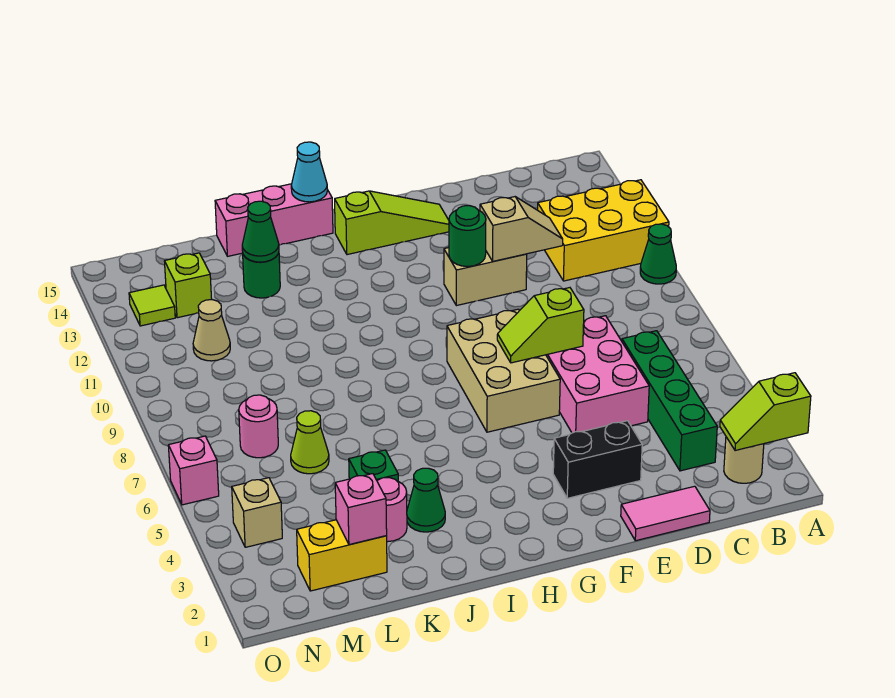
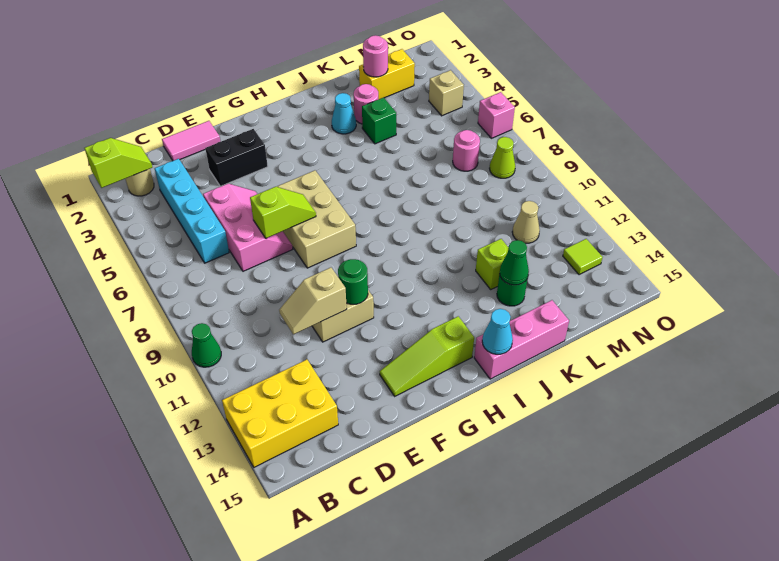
yellow 2x3 brick [538,180,669,281] -> yellow 2x3 brick moved to [222,360,338,467]
green 1x4 brick [622,331,717,471] -> cyan 1x4 brick [155,159,229,263]
pink 2x3 brick [546,316,649,433] -> pink 2x3 slope [203,184,293,271]
green 1x1 cone [407,468,445,532] -> cyan 1x1 cone [332,93,356,134]
pink 1x1 brick [335,474,387,545] -> pink 1x1 round brick [363,35,388,77]
lime 1x1 cone [291,411,329,474] -> lime 1x1 cone moved to [490,137,515,178]
lime 1x1 brick [164,253,212,318] -> lime 1x1 brick moved to [476,239,509,289]

